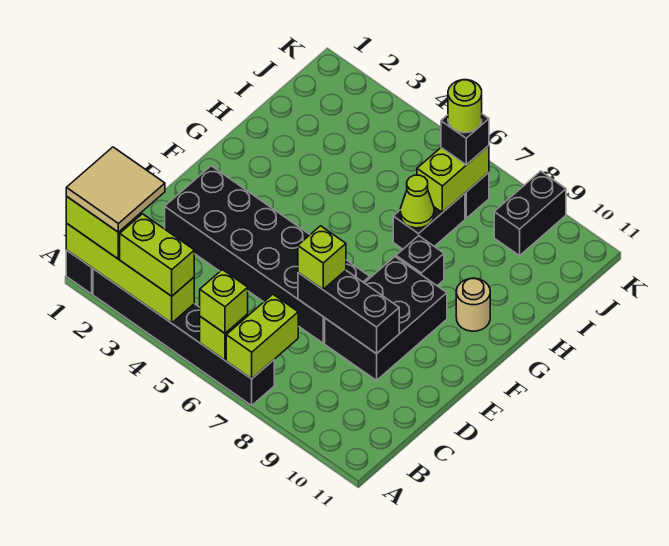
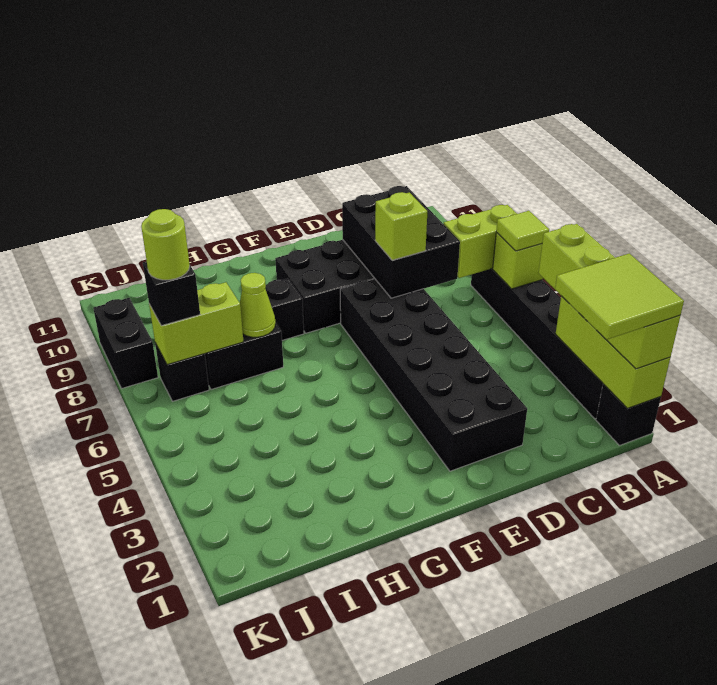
lime 1x4 brick [66,223,194,323] -> lime 1x3 brick [556,296,670,408]
tan 2x2 tile [66,147,165,232] -> lime 2x2 tile [555,253,684,340]
lime 1x1 brick [200,270,248,333] -> lime 1x1 tile [496,211,549,251]
black 1x3 brick [298,270,399,354] -> black 2x3 brick [342,186,460,298]
tan 1x1 round brick [456,278,490,331] -> none
black 1x2 brick [494,171,566,256] -> black 1x2 brick turned to [93,298,158,389]

